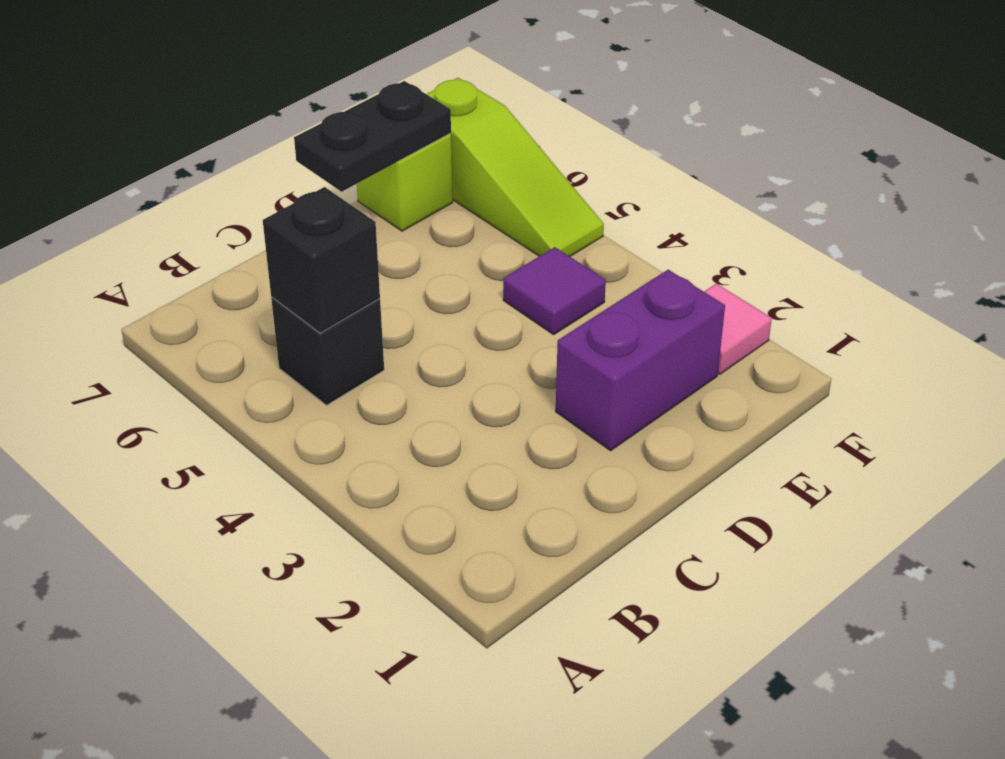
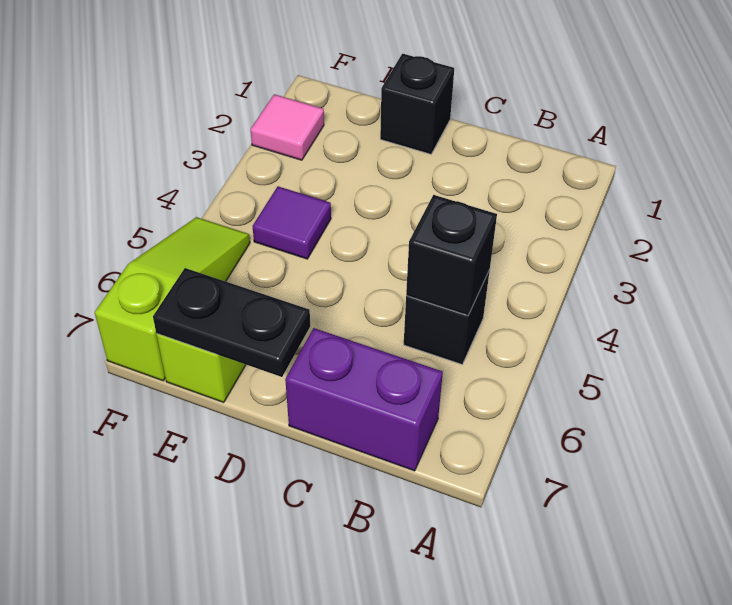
none -> black 1x1 brick [380,54,454,154]
purple 1x2 brick [556,270,725,451] -> purple 1x2 brick moved to [285,328,443,471]

